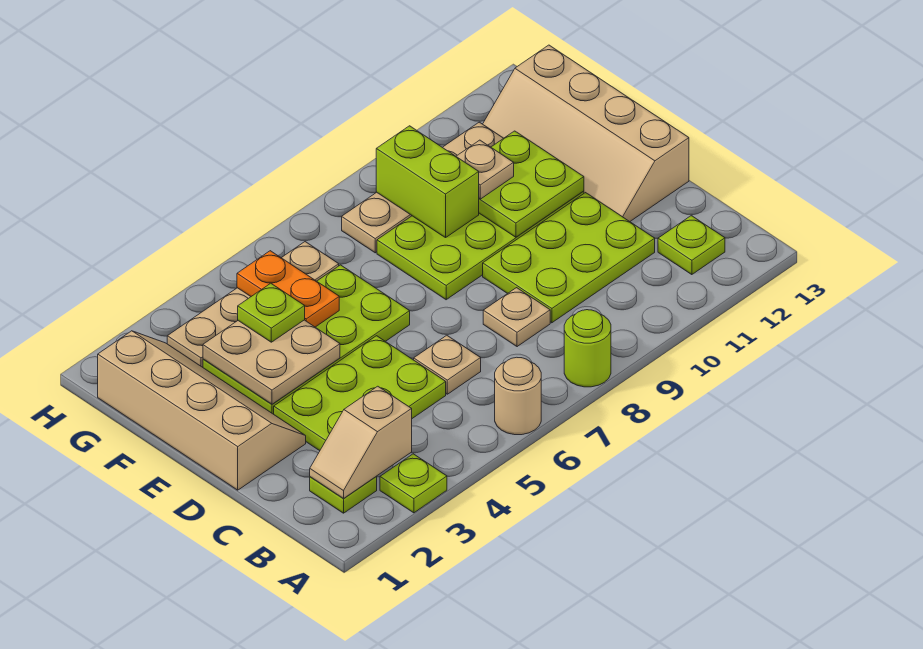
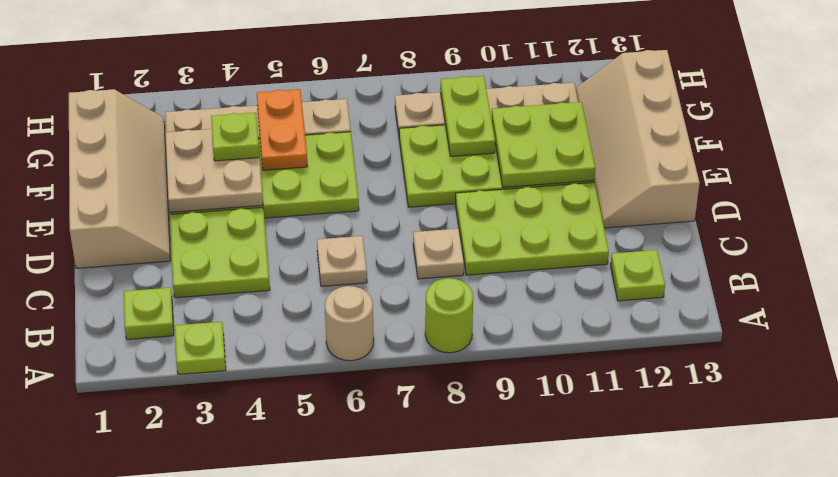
tan 1x2 slope [310,386,412,498] -> none
lime 2x3 plate [274,336,446,451] -> lime 2x2 plate [170,208,270,298]
lime 1x2 brick [376,126,479,238] -> lime 1x2 plate [440,76,495,156]
tan 1x1 plate [456,140,514,199] -> none

